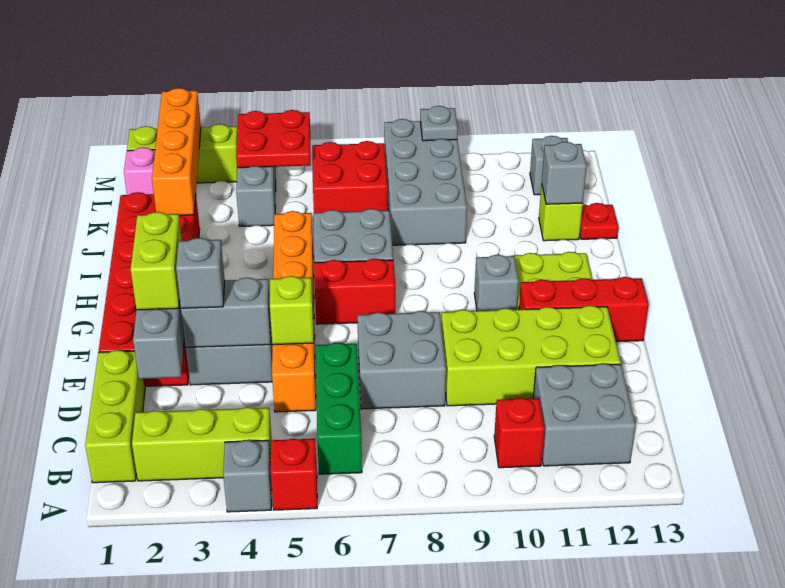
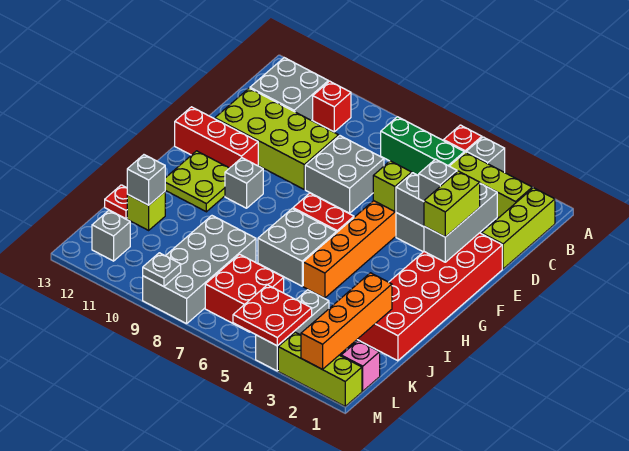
green 1x3 brick [316,343,362,474] -> green 1x3 brick turned to [381,117,464,176]

